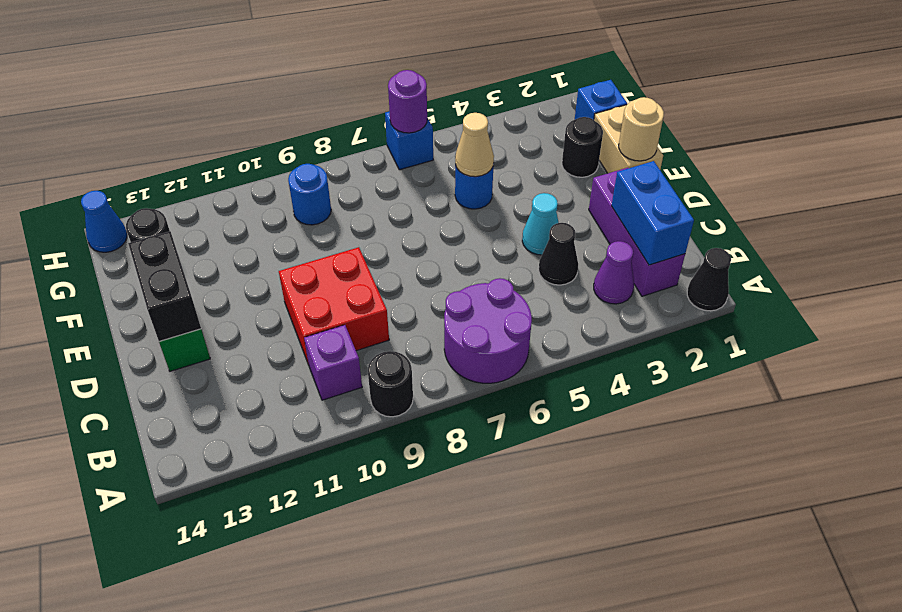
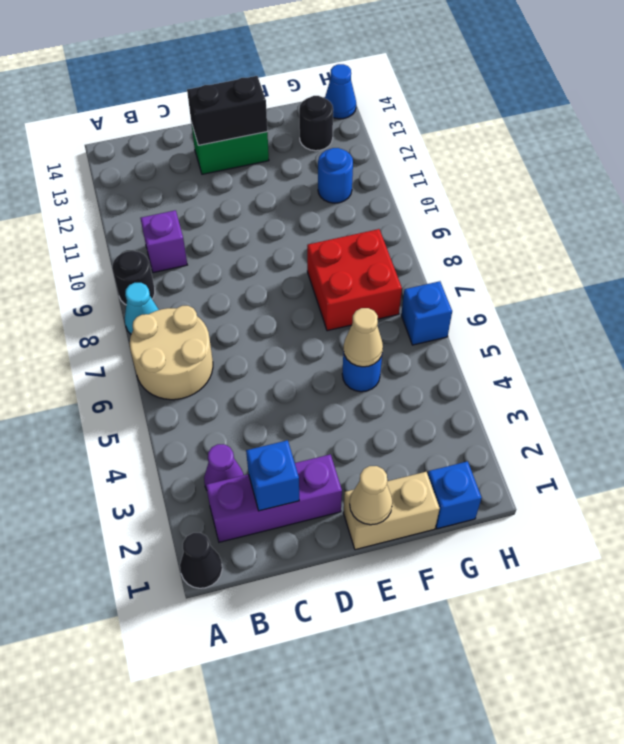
purple 2x2 round brick [444,278,532,383] -> tan 2x2 round brick [130,306,213,400]
blue 1x2 brick [612,161,694,265] -> blue 1x1 brick [246,440,299,511]
black 1x1 cone [539,223,578,285] -> none
red 2x2 brick [279,247,389,365] -> red 2x2 brick moved to [307,229,402,331]
cyan 1x1 cone [522,193,559,255] -> cyan 1x1 cone moved to [125,283,159,334]
tan 1x1 round brick [619,97,664,161] -> tan 1x1 cone [350,466,392,525]
black 1x1 round brick [562,117,603,177] -> none
blue 1x1 round brick [288,164,331,225] -> blue 1x1 round brick moved to [318,148,353,203]
purple 1x1 round brick [388,70,427,133] -> none

